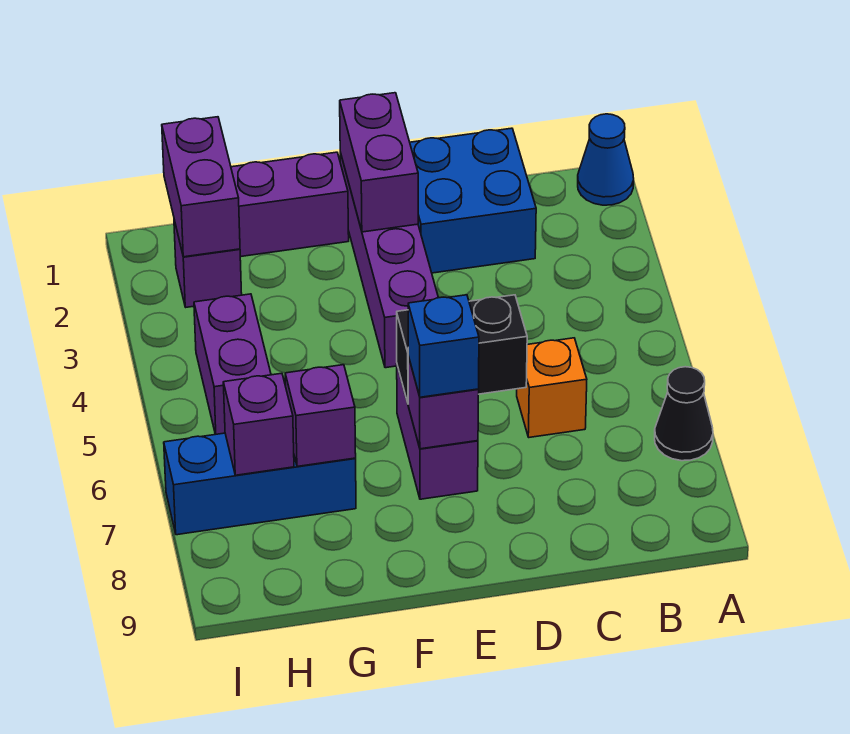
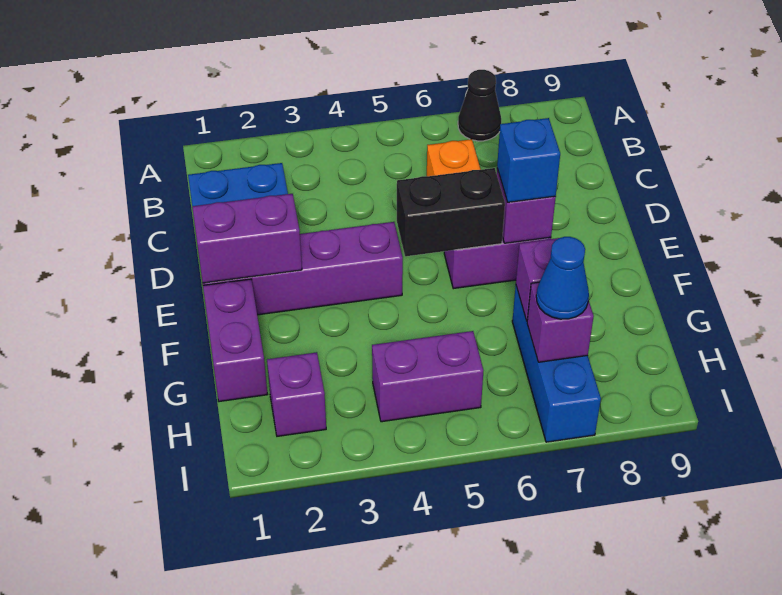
blue 1x1 cone [578,114,634,205] -> blue 1x1 cone moved to [536,237,589,319]
black 1x2 brick [397,295,527,403] -> black 1x2 brick turned to [397,168,505,256]
purple 1x2 brick [162,117,240,257] -> none

